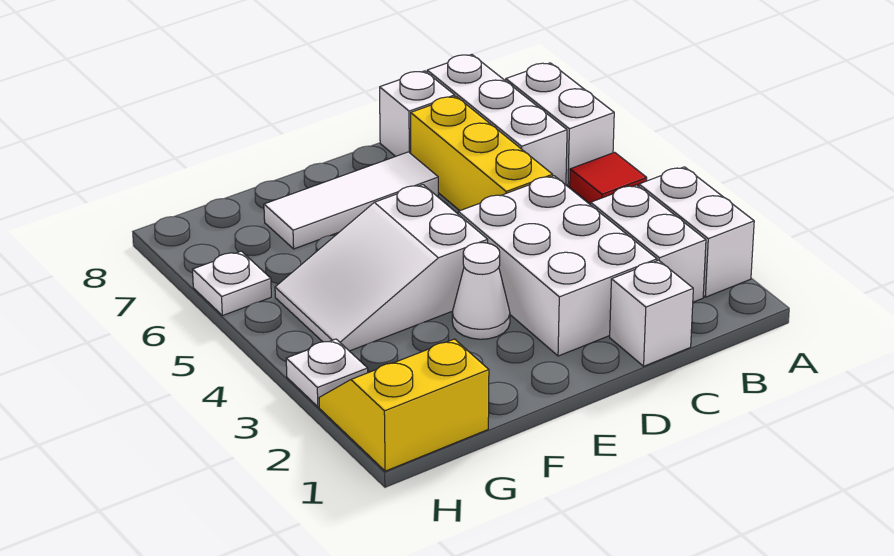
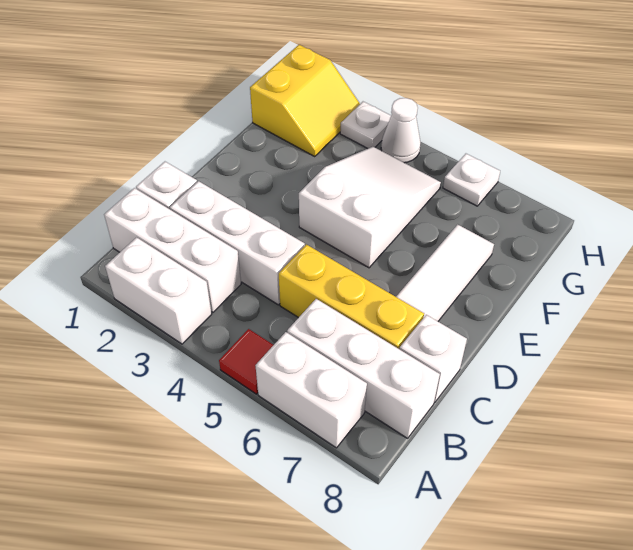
white 1x2 brick [591,185,706,302] -> white 1x3 brick [104,188,241,312]
white 2x3 brick [458,176,657,356] -> white 1x3 brick [170,181,305,305]
white 1x1 cone [452,243,510,339] -> white 1x1 cone moved to [381,98,421,163]

